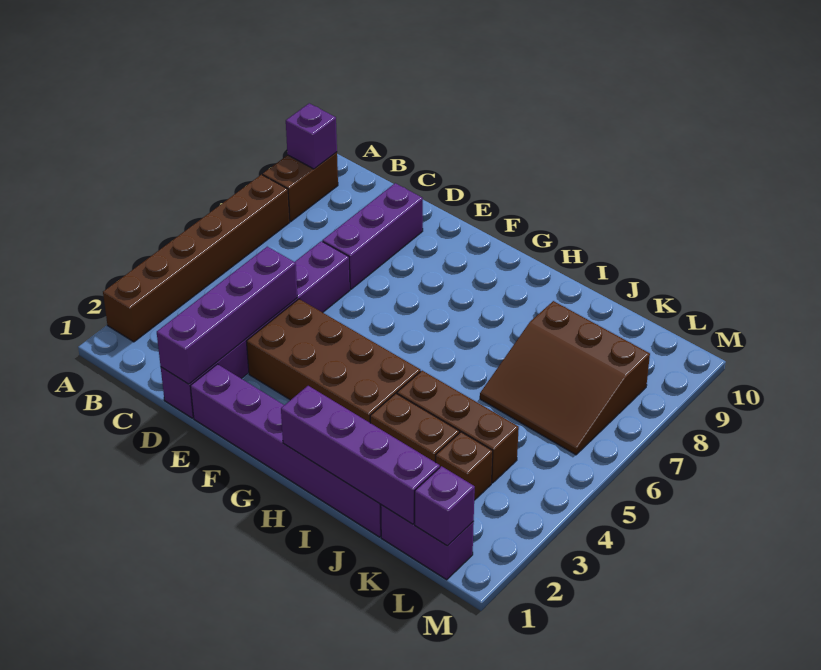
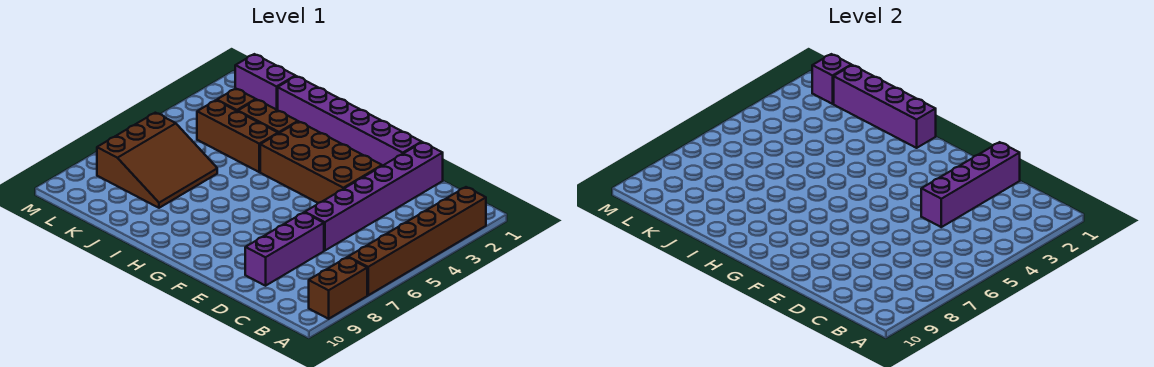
purple 1x1 brick [286,103,337,169] -> none
brown 3x3 slope [480,301,650,455] -> brown 3x3 slope turned to [97,113,217,208]

